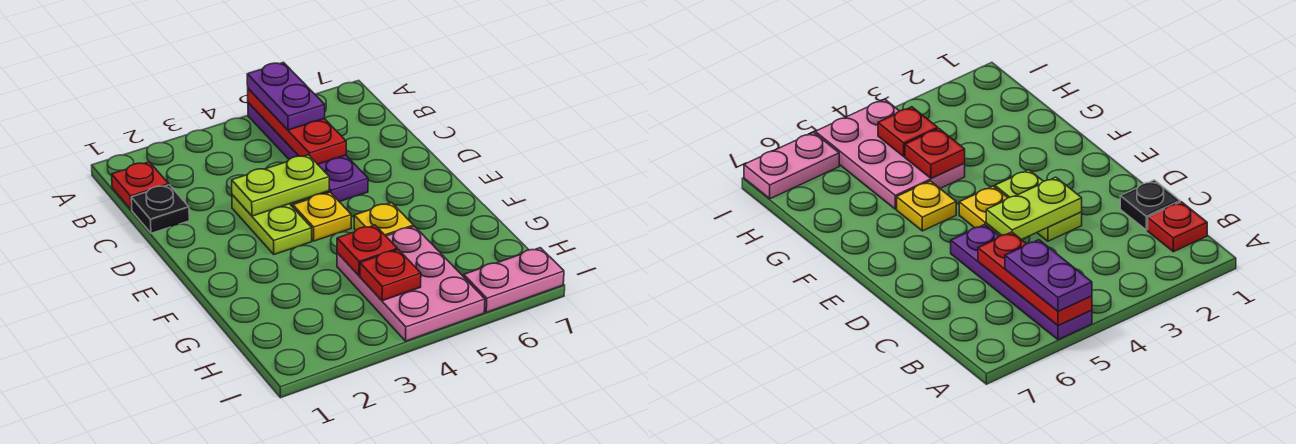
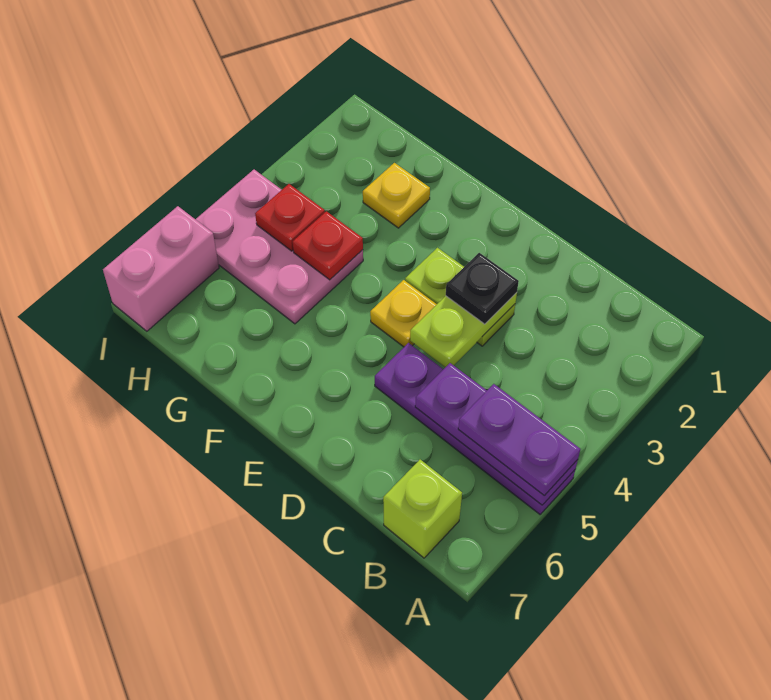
red 1x3 plate [248,89,346,164] -> purple 1x3 plate [415,363,578,505]
red 1x1 plate [112,162,169,210] -> none
none -> lime 1x1 brick [383,460,462,558]
black 1x1 plate [131,185,189,233] -> black 1x1 plate moved to [446,253,519,324]
yellow 1x1 plate [354,203,413,236] -> yellow 1x1 plate moved to [363,163,430,228]
pink 1x2 plate [464,248,564,312] -> pink 1x2 brick [103,206,219,331]

